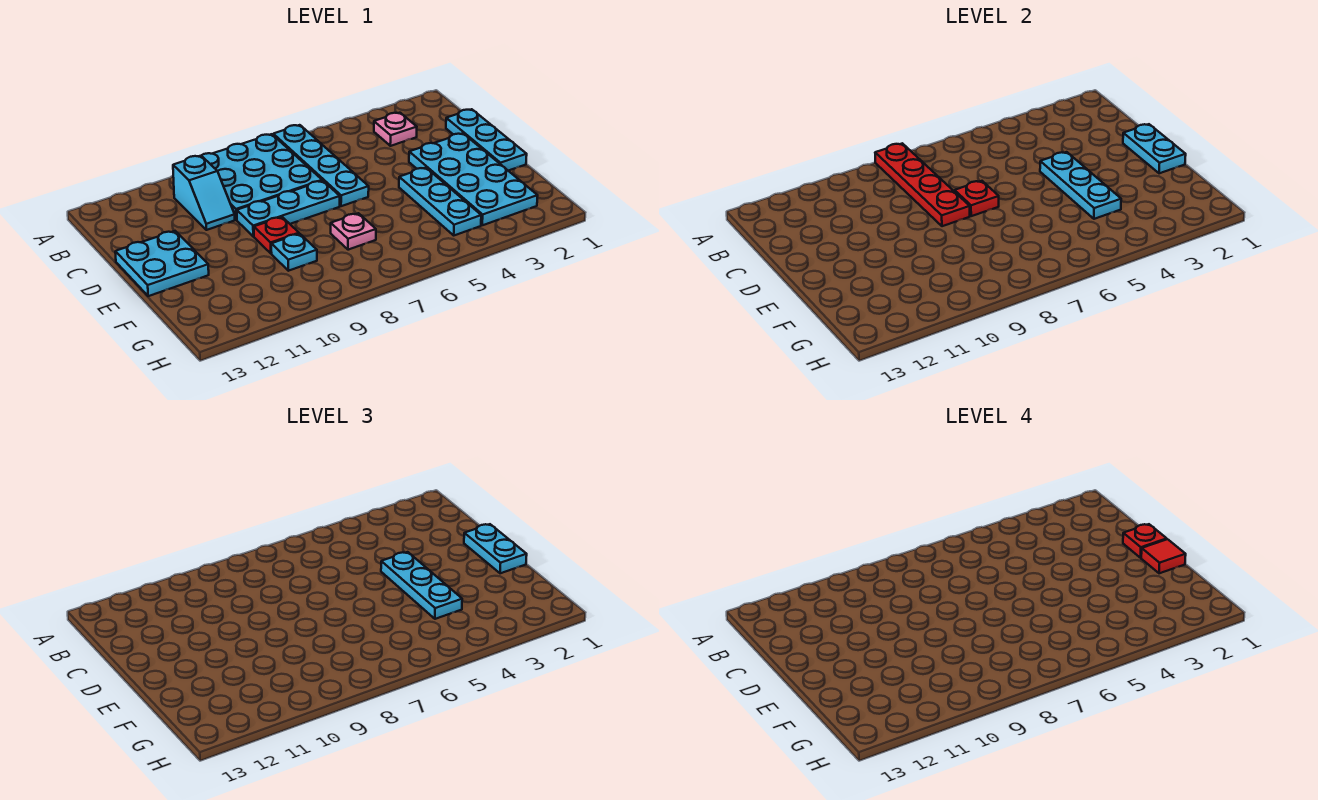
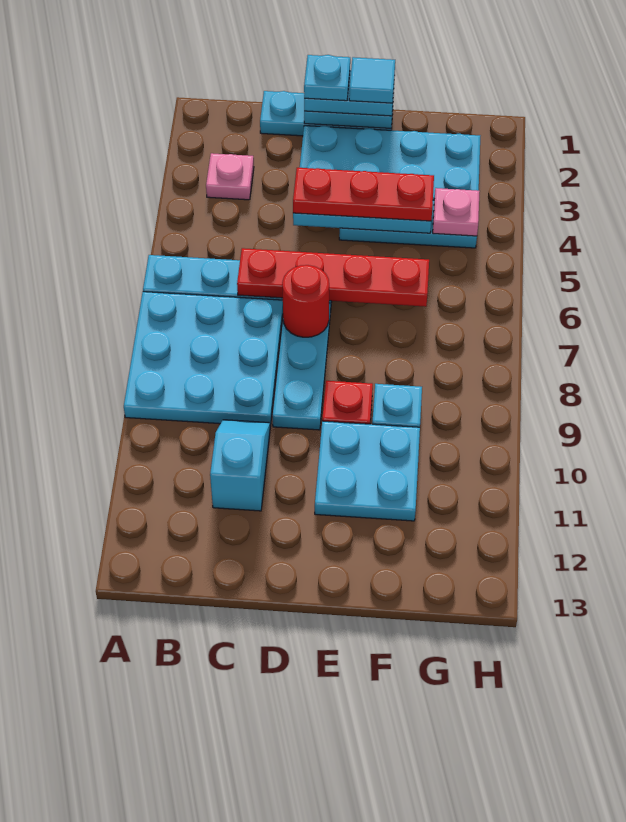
red 1x4 plate [875,143,970,226] -> red 1x4 plate moved to [237,248,429,307]
cyan 1x2 slope [173,156,235,230] -> cyan 1x2 slope turned to [210,420,270,511]
red 1x1 plate [1123,524,1167,558] -> cyan 1x1 plate [304,55,350,101]
cyan 1x3 plate [381,552,462,619] -> red 1x3 plate [293,168,434,221]
red 1x1 plate [955,181,999,216] -> red 1x1 round brick [282,265,329,337]
cyan 2x2 plate [115,231,209,296] -> cyan 2x2 plate moved to [315,421,420,521]
red 1x1 tile [1141,539,1186,573] -> cyan 1x1 tile [349,57,395,103]
pink 1x1 plate [331,213,376,250] -> pink 1x1 plate moved to [433,188,480,236]

